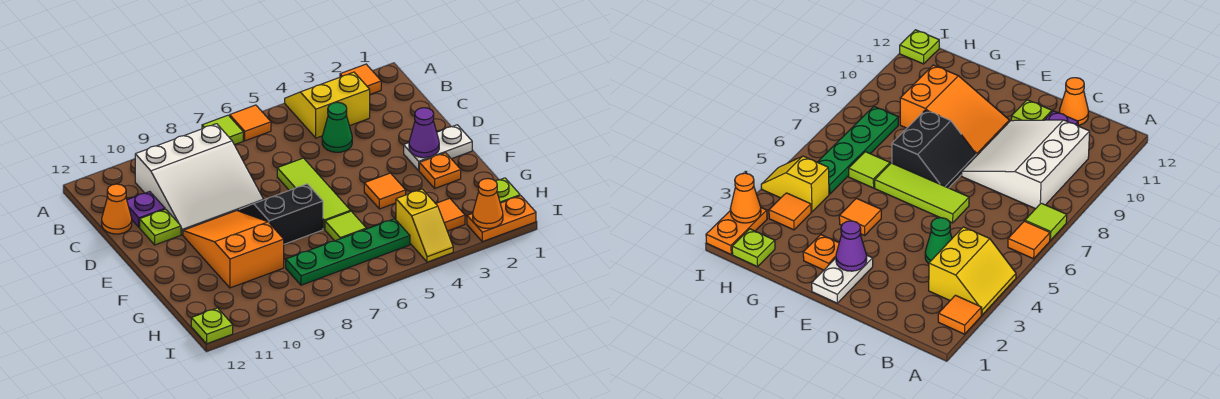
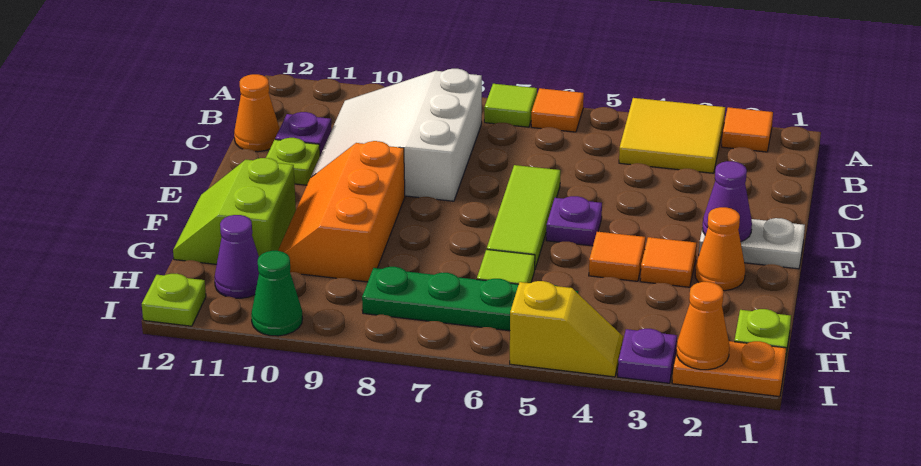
yellow 2x2 slope [285,72,370,138] -> yellow 2x2 tile [619,98,725,173]
white 3x3 slope [135,124,263,235] -> white 3x3 slope turned to [311,69,482,201]
green 1x1 cone [322,102,352,152] -> green 1x1 cone moved to [251,251,303,336]
none -> purple 1x1 plate [546,196,602,246]
black 2x2 slope [238,184,323,244] -> none
orange 2x3 slope [183,211,284,288] -> orange 2x3 slope turned to [278,141,405,282]
orange 1x1 plate [419,153,461,188] -> orange 1x1 cone [695,207,745,291]
none -> lime 2x2 slope [173,158,296,264]
orange 1x1 tile [436,198,465,231] -> orange 1x1 tile moved to [640,237,697,287]
yellow 1x2 slope [396,189,453,262] -> yellow 1x2 slope turned to [510,281,623,377]
none -> purple 1x1 cone [214,215,259,298]
none -> purple 1x1 plate [618,329,677,383]

